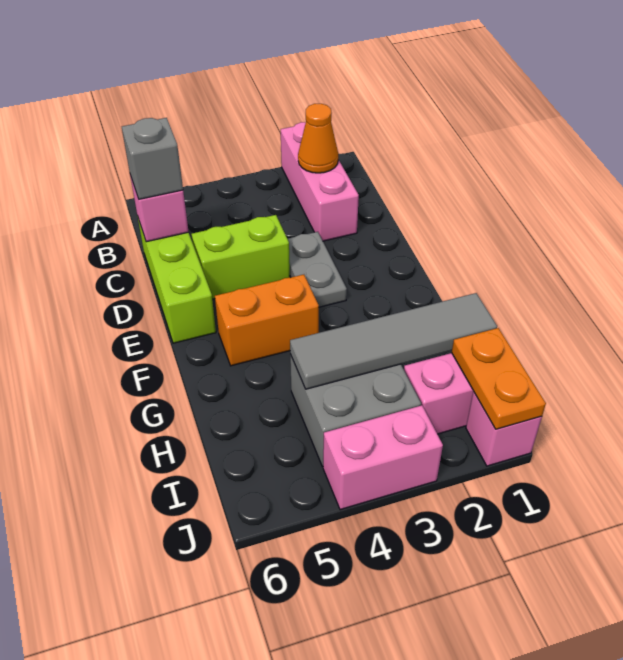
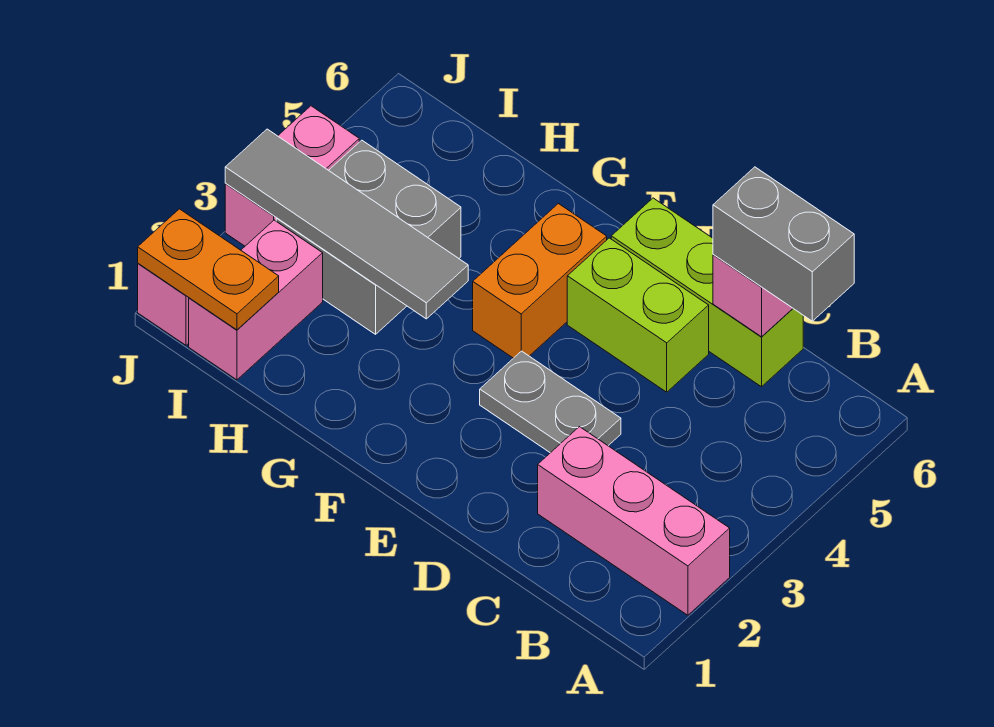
orange 1x1 cone [298,104,338,173] -> none
grey 1x1 brick [122,118,183,199] -> grey 1x2 brick [713,167,854,321]
lime 1x2 brick [191,215,290,299] -> lime 1x2 brick turned to [567,238,709,392]
grey 1x4 tile [290,293,497,389] -> grey 1x4 tile turned to [225,129,468,319]

